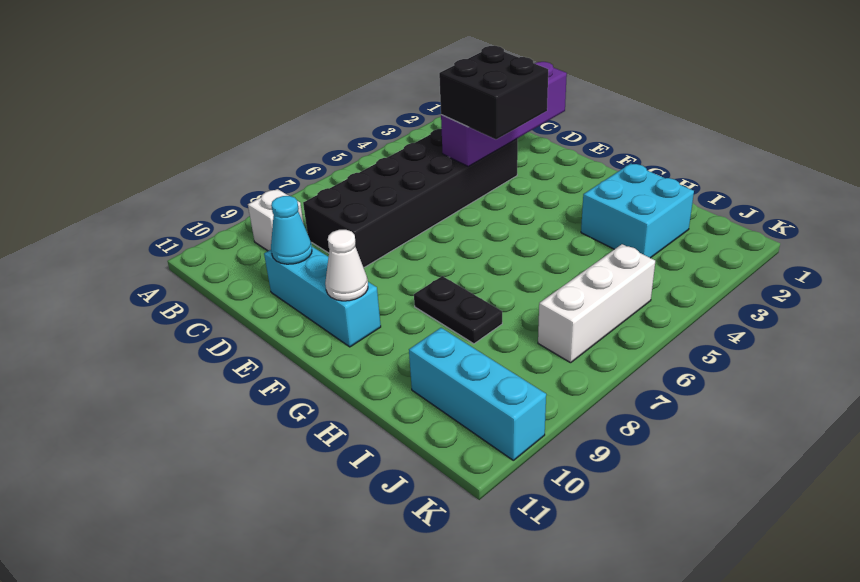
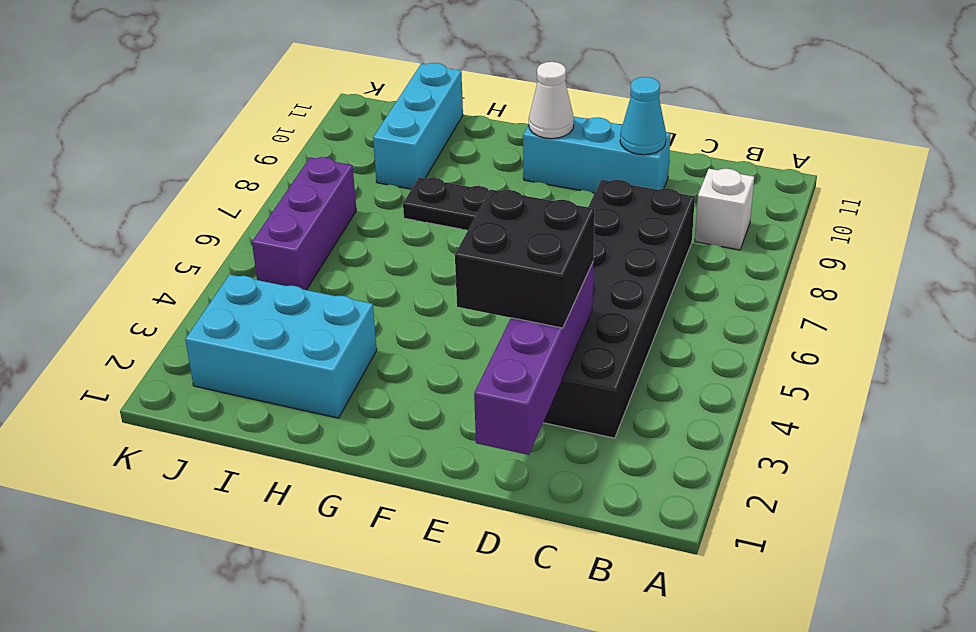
cyan 2x2 brick [581,164,694,258] -> cyan 2x3 brick [185,275,377,418]
cyan 1x3 brick [409,328,546,460] -> cyan 1x3 brick turned to [373,63,463,189]
white 1x3 brick [538,244,655,363] -> purple 1x3 brick [252,157,356,290]

